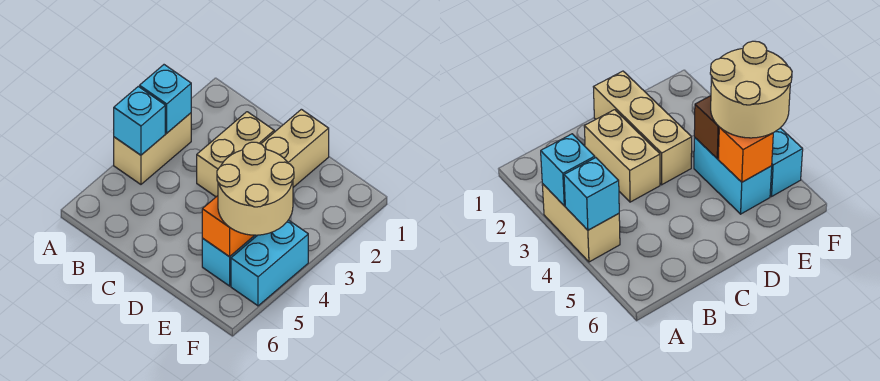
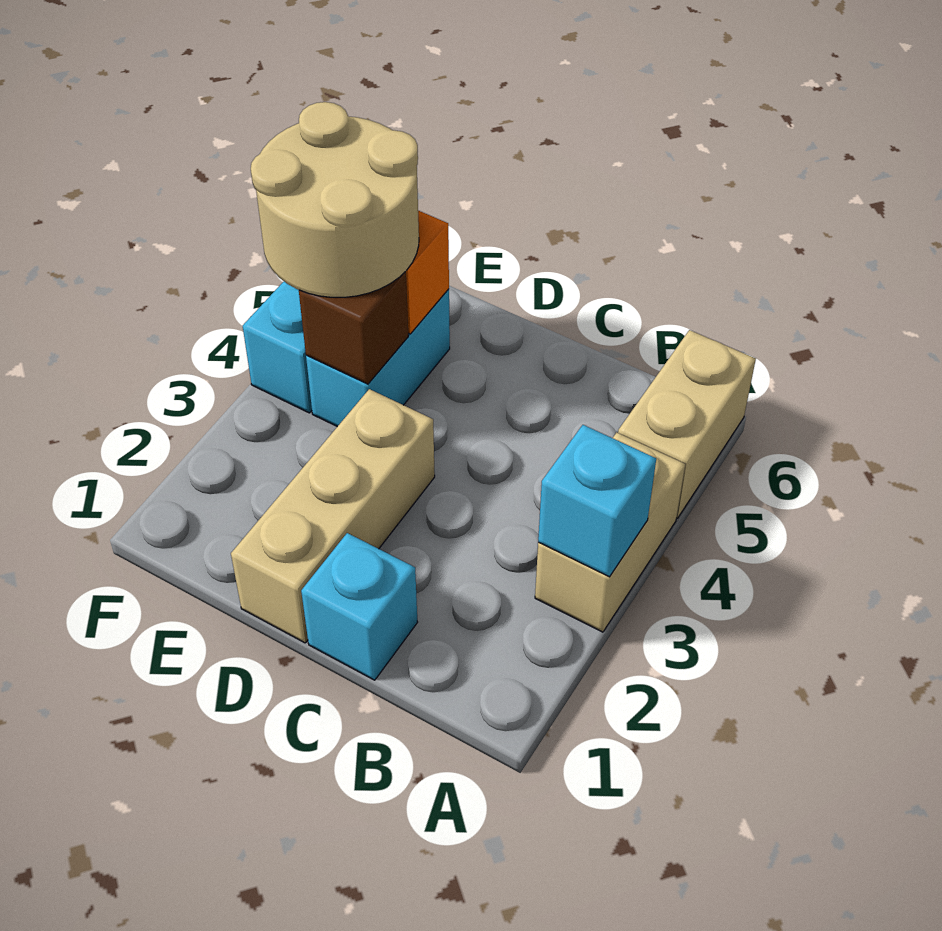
cyan 1x1 brick [114,86,165,155] -> cyan 1x1 brick moved to [301,533,418,680]
tan 1x2 brick [197,112,274,197] -> tan 1x2 brick moved to [618,330,756,518]

